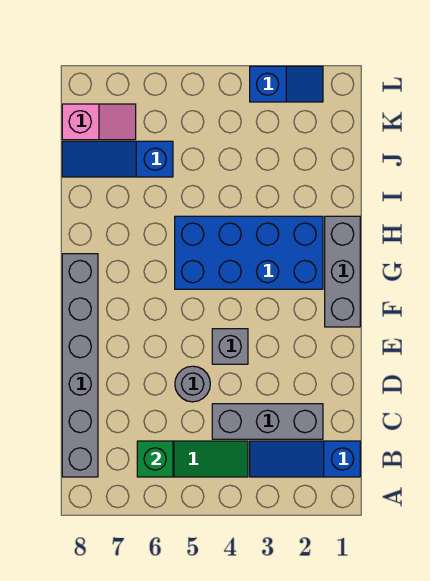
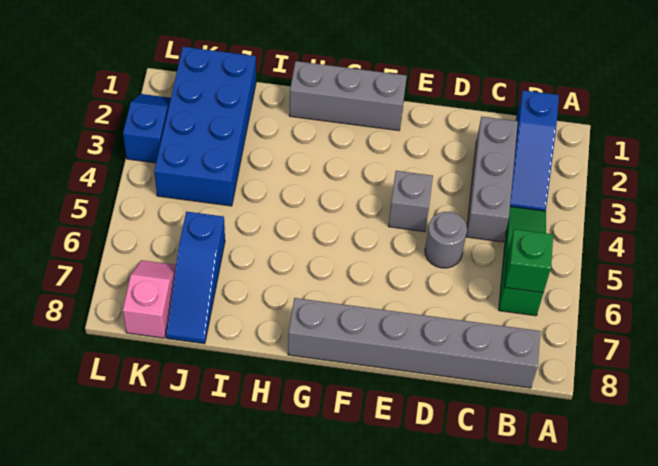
blue 2x4 brick [175,216,323,289] -> blue 2x4 brick moved to [154,47,256,206]

